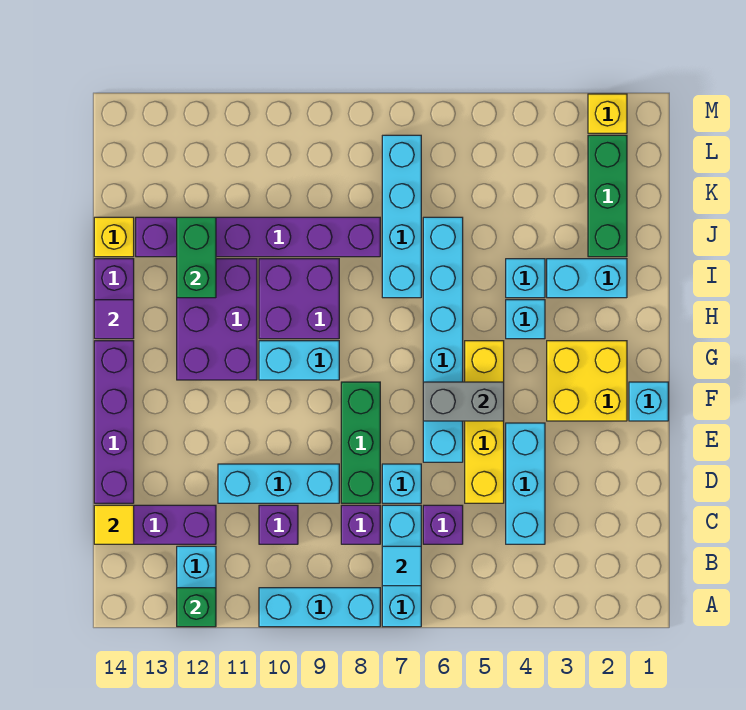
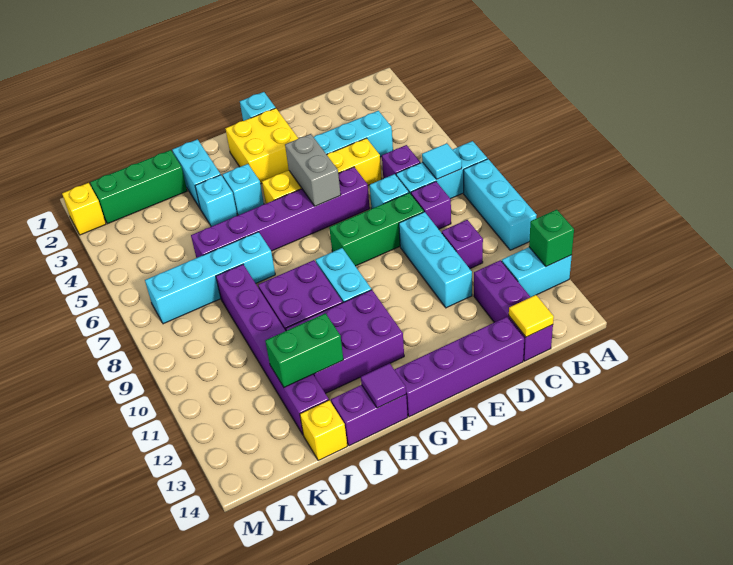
cyan 1x6 brick [423,217,463,462] -> purple 1x6 brick [191,167,370,258]

